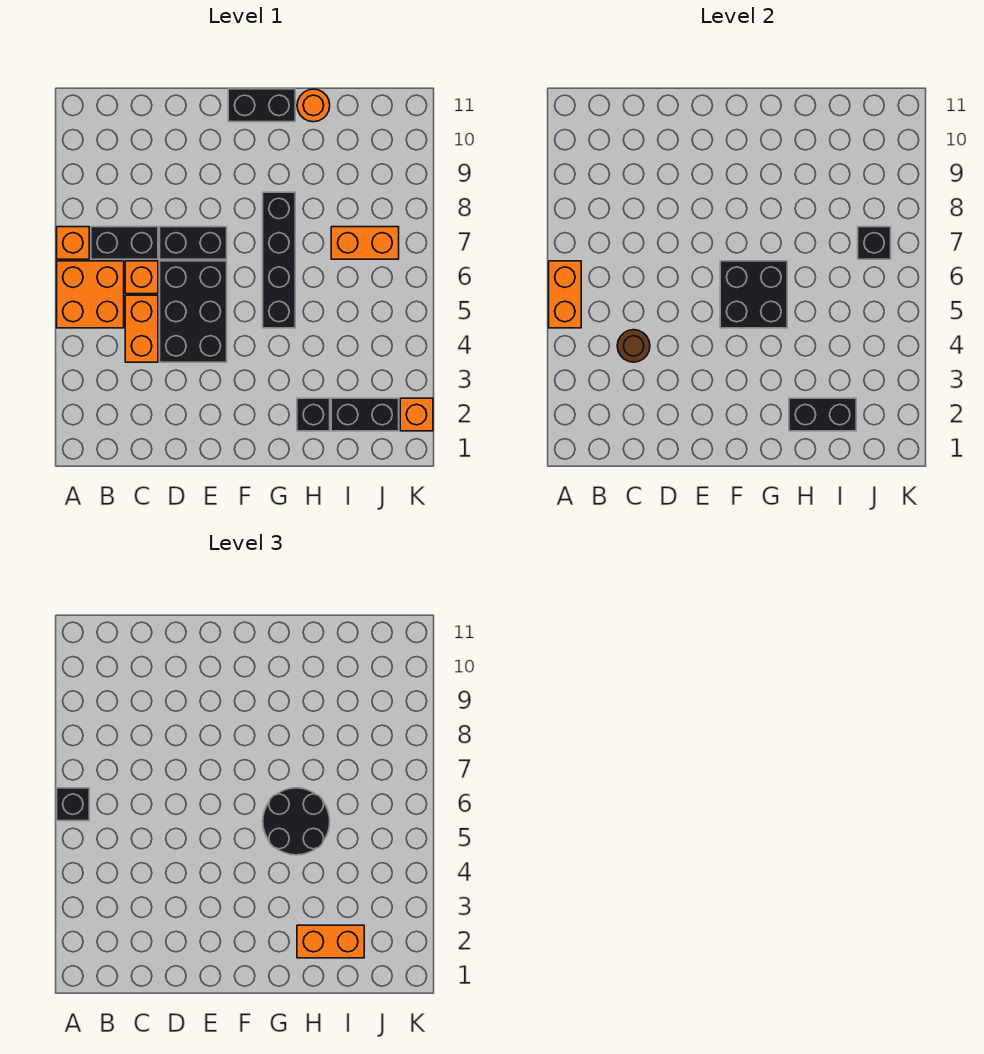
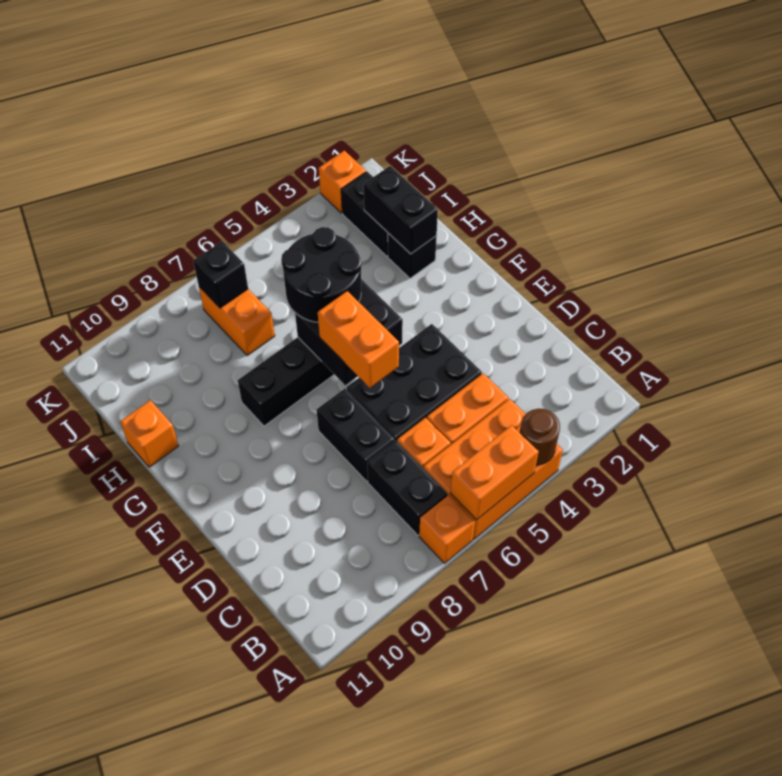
orange 2x2 brick [57,261,124,328] -> orange 2x3 brick [424,399,563,539]
black 1x1 brick [57,788,89,821] -> none
brown 1x1 round brick [617,330,650,362] -> brown 1x1 round brick moved to [520,409,560,465]
black 1x2 brick [228,89,295,122] -> none
orange 1x2 brick [297,925,364,958] -> orange 1x2 brick moved to [318,291,399,388]
orange 1x1 round brick [297,89,330,122] -> orange 1x1 brick [120,400,179,467]

